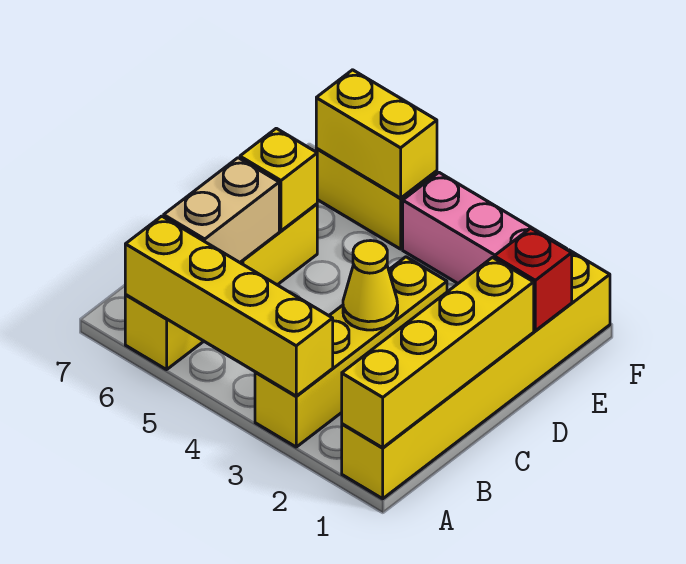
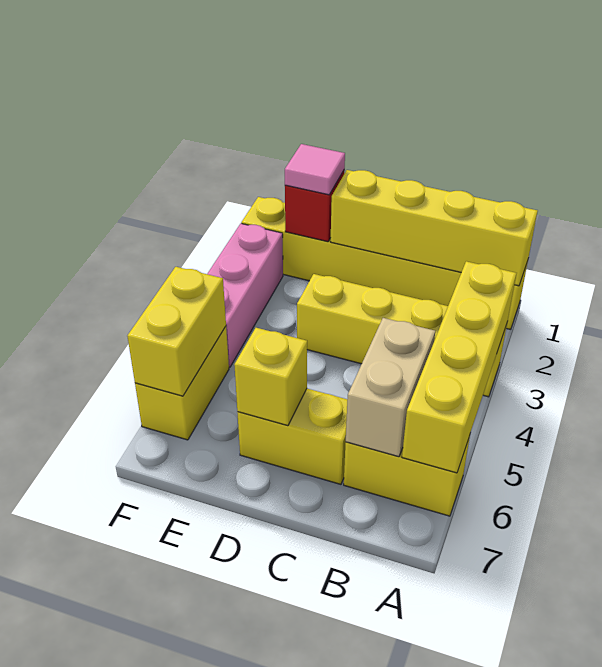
tan 1x2 brick [164,158,279,262] -> tan 1x2 brick turned to [346,318,435,457]
yellow 1x1 cone [343,241,398,330] -> none
none -> pink 1x1 tile [285,144,345,195]

